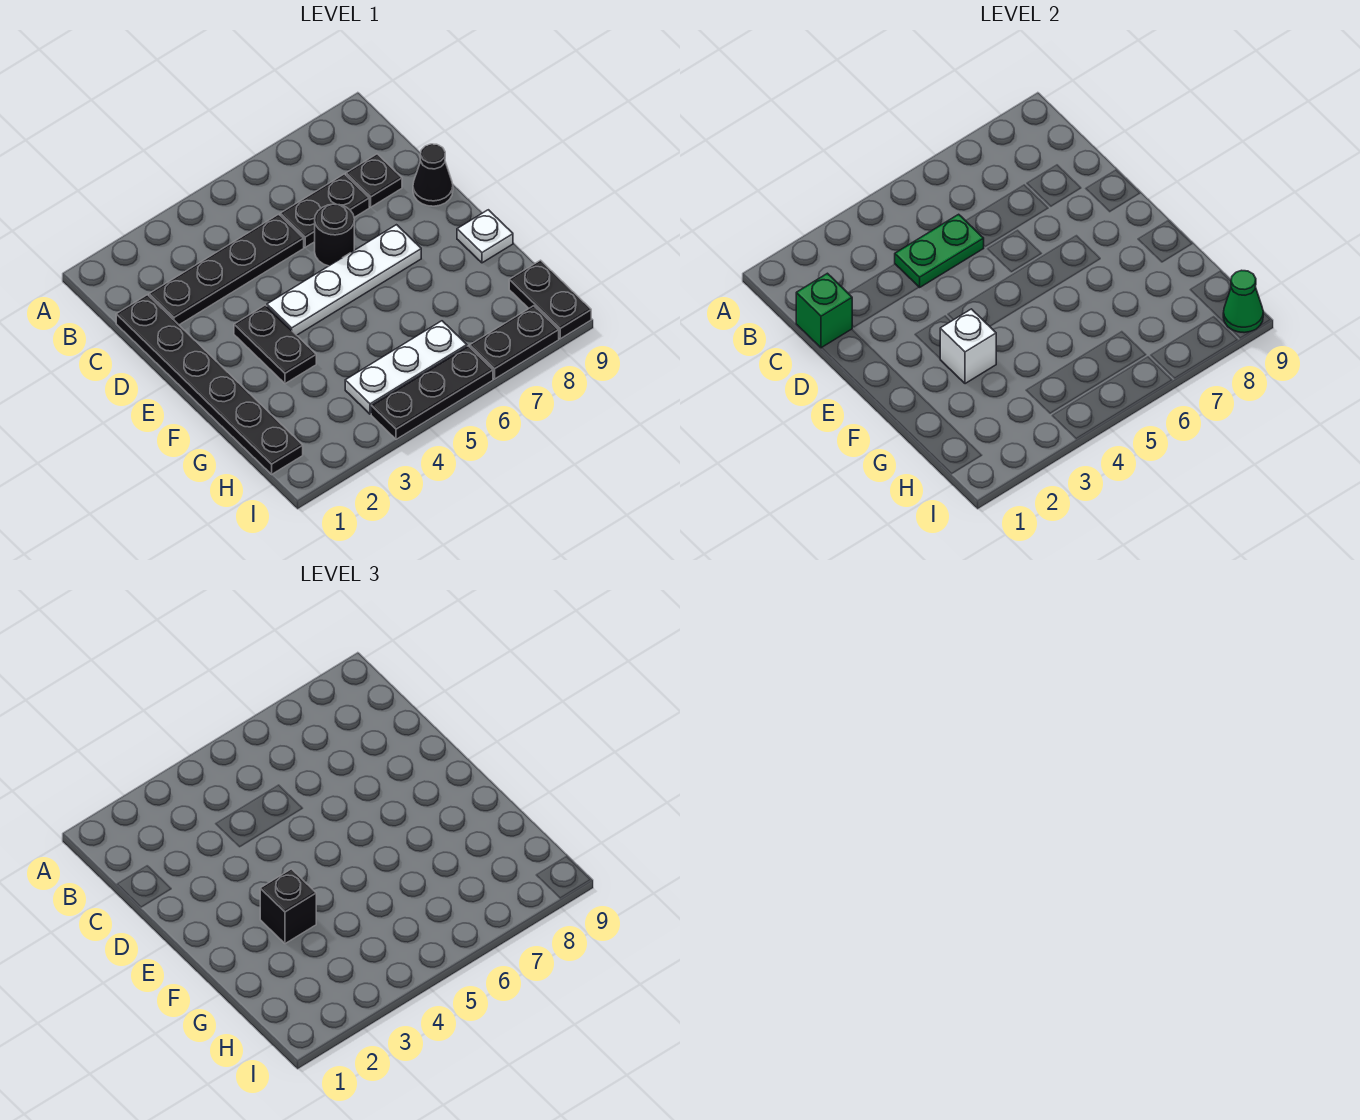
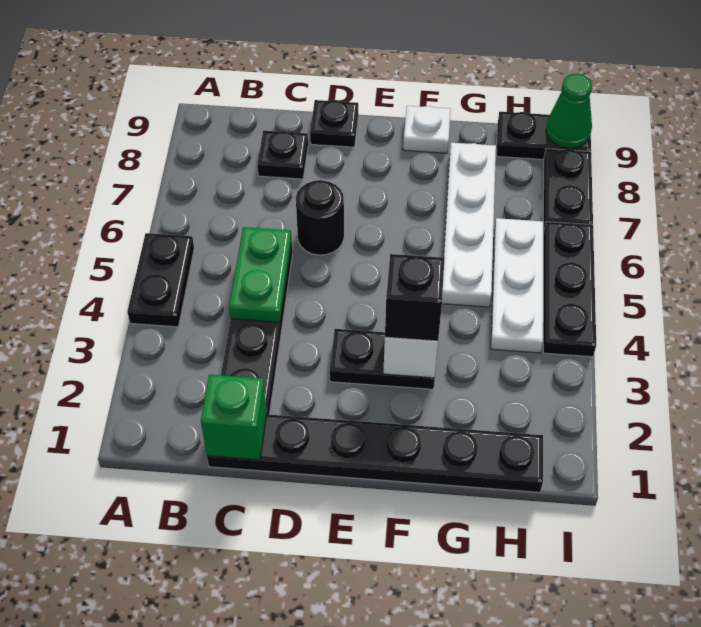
black 1x2 plate [280,174,369,247] -> black 1x2 plate moved to [127,233,194,327]
black 1x1 cone [413,144,453,206] -> black 1x1 plate [310,100,358,147]
white 1x4 plate [267,225,421,335] -> white 1x4 plate moved to [442,143,496,307]

